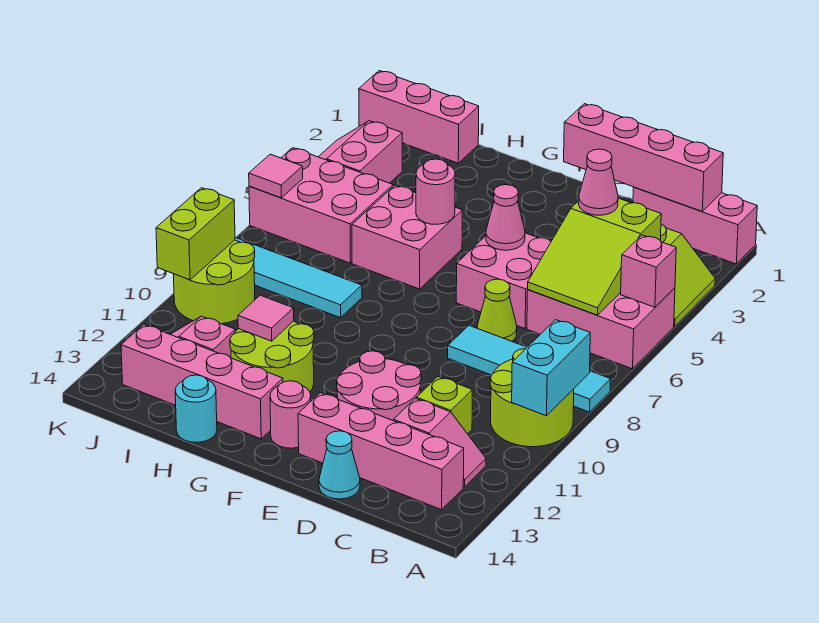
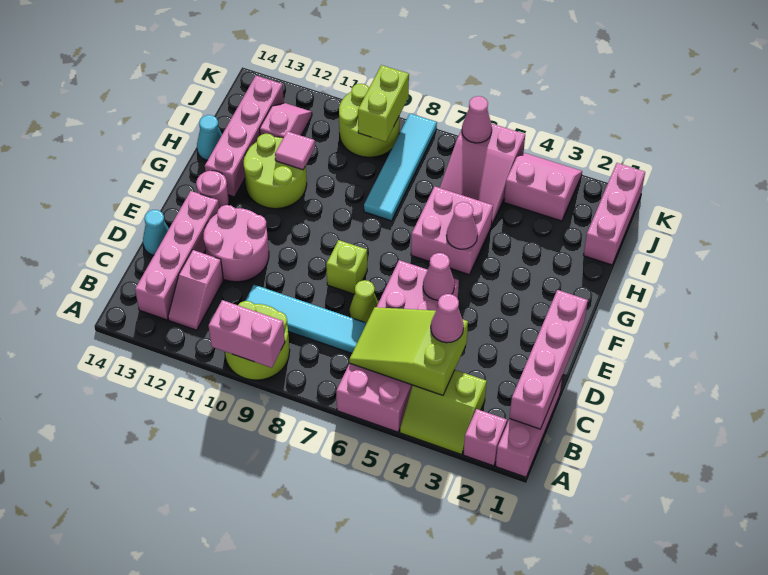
pink 1x1 brick [621,235,676,307] -> pink 1x1 brick moved to [463,409,507,466]
cyan 1x4 tile [448,326,610,412] -> cyan 1x4 tile turned to [245,285,366,353]
cyan 1x2 brick [512,320,590,416] -> pink 1x2 brick [209,300,285,368]
lime 1x1 brick [416,377,472,434] -> lime 1x1 brick moved to [326,240,367,294]
pink 1x1 round brick [416,159,455,224] -> pink 1x1 cone [446,202,478,249]
cyan 1x1 round brick [175,375,217,442] -> cyan 1x1 cone [197,115,222,160]
pink 2x3 brick [249,148,393,263] -> pink 2x3 slope [440,124,525,226]
pink 1x1 tile [249,154,303,198] -> pink 1x1 cone [462,96,492,143]
lime 1x2 brick [156,188,235,280] -> lime 1x2 brick turned to [358,65,409,142]

